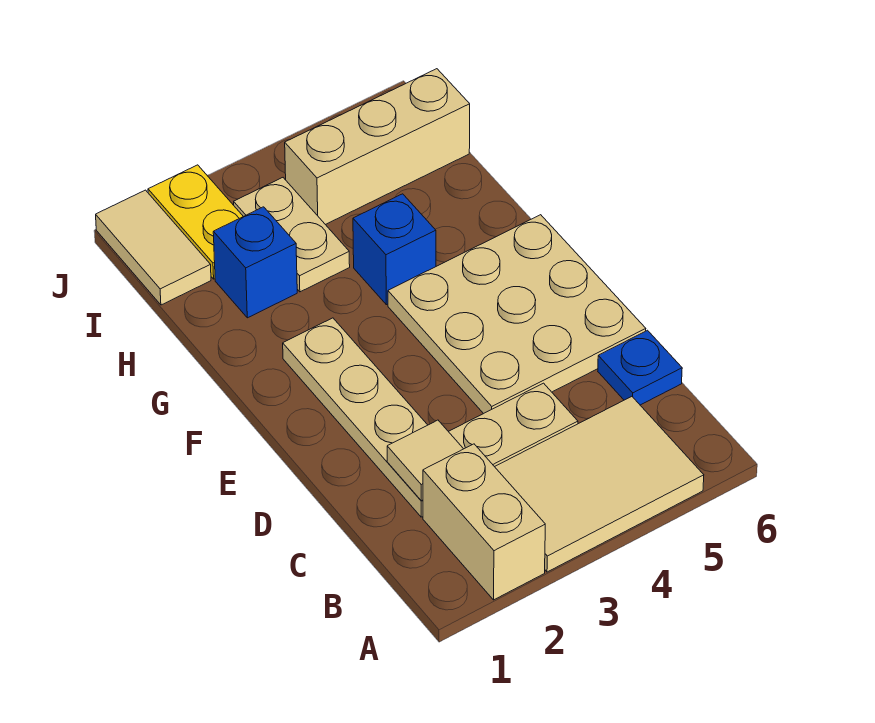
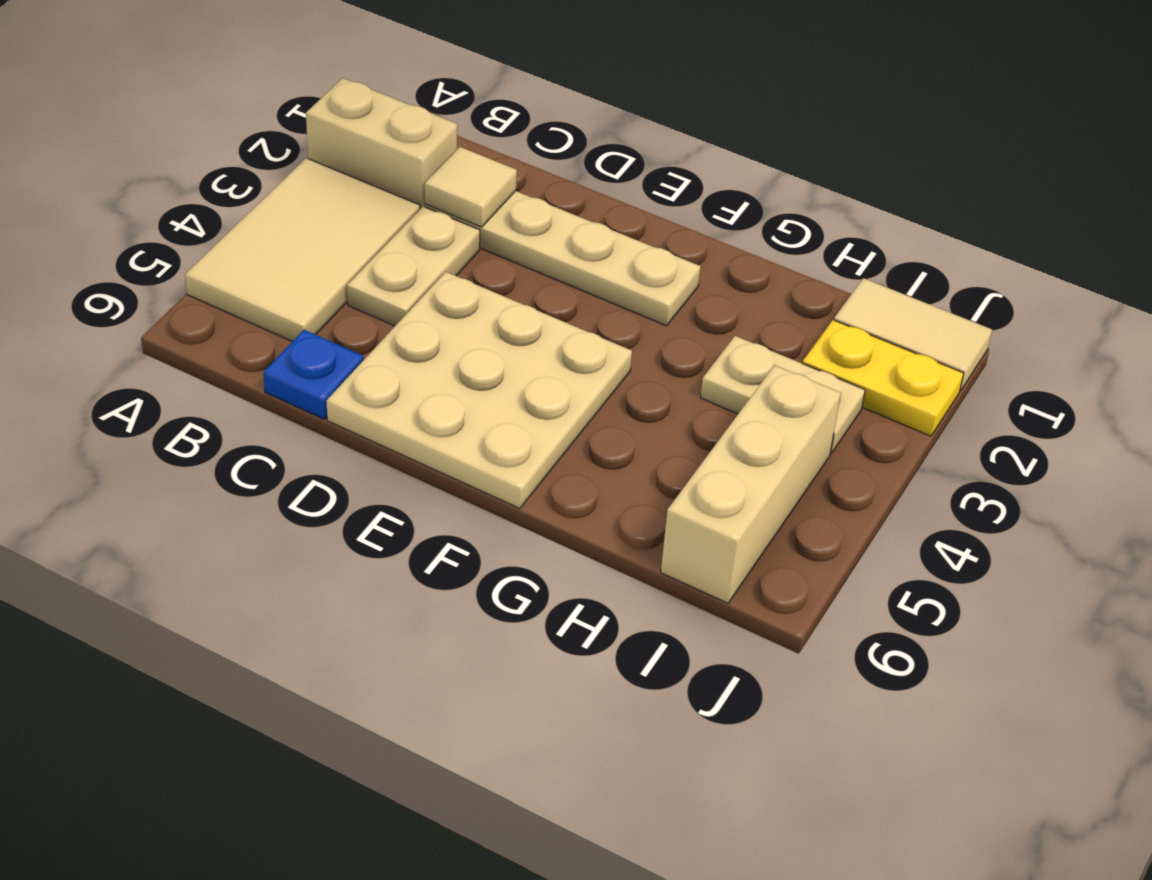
blue 1x1 brick [353,194,436,305] -> none
blue 1x1 brick [213,207,297,318] -> none

